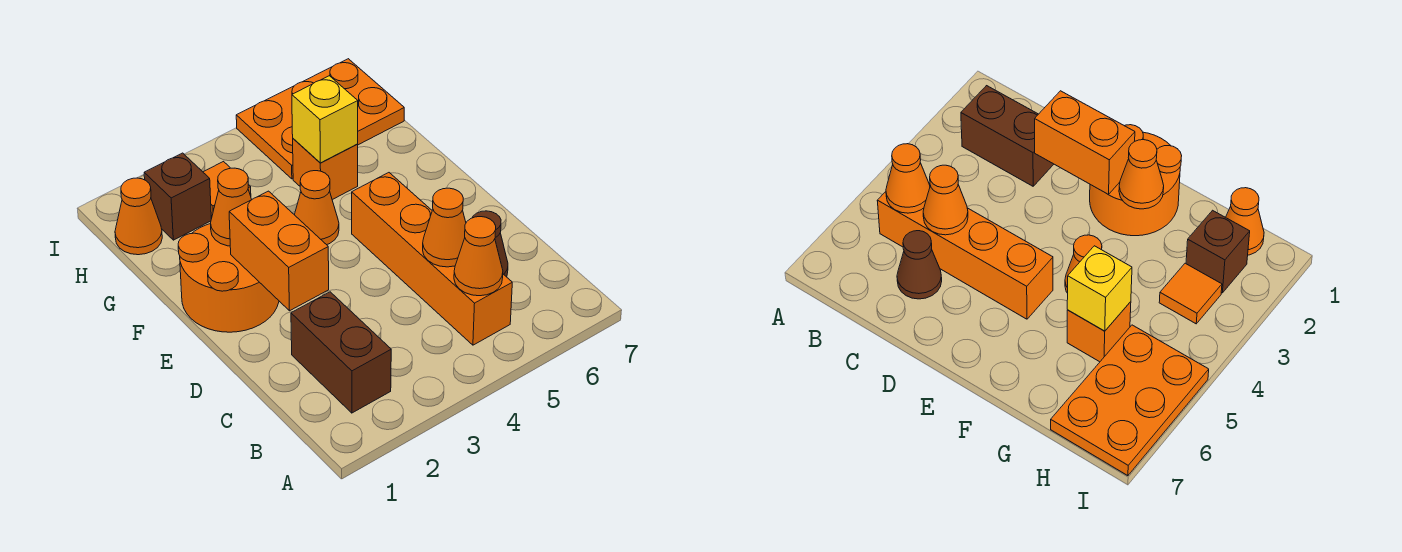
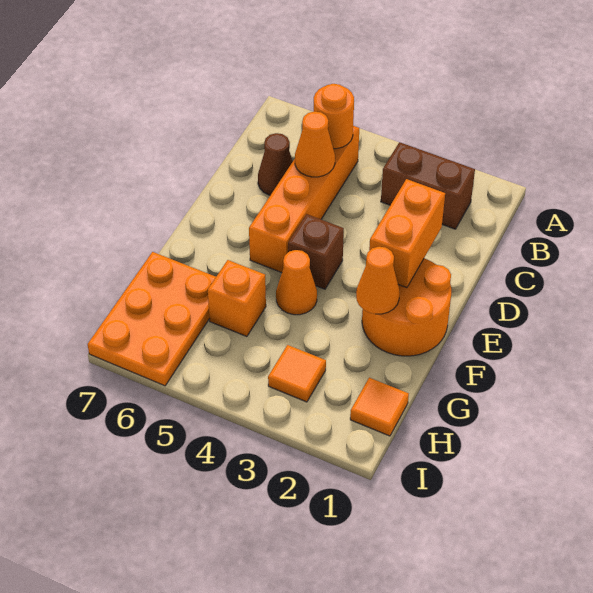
brown 1x2 brick [291,292,391,413] -> brown 1x2 brick turned to [381,142,475,229]
orange 1x1 cone [454,217,503,296] -> orange 1x1 round brick [314,84,354,149]
yellow 1x1 brick [292,76,358,163] -> none
orange 1x1 cone [115,178,162,255] -> orange 1x1 tile [350,378,409,436]
brown 1x1 brick [144,153,211,240] -> brown 1x1 brick moved to [288,214,344,289]
orange 2x3 plate [236,59,404,179] -> orange 2x3 plate turned to [88,252,216,386]

